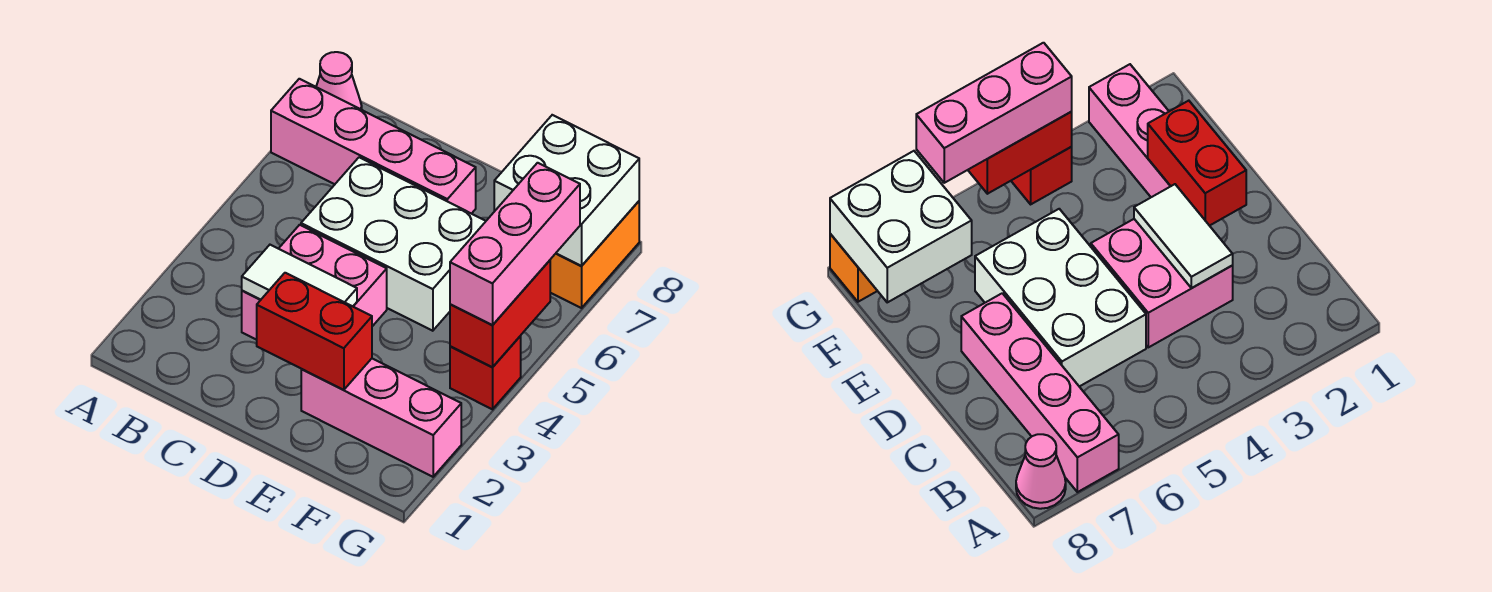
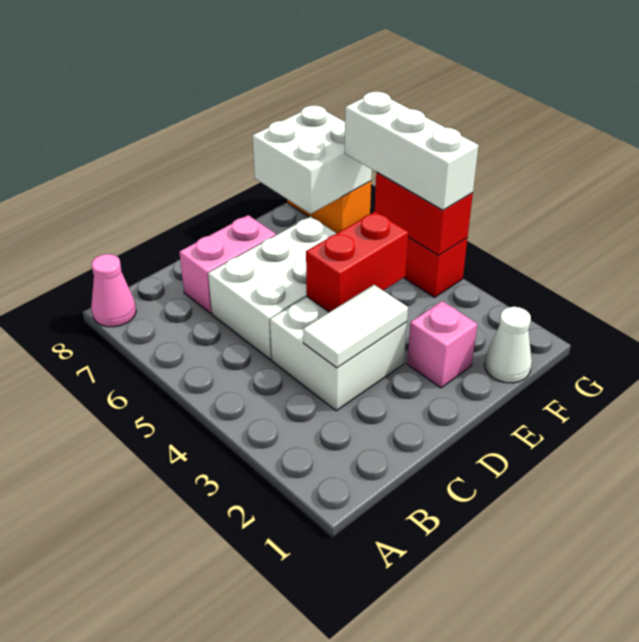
pink 1x4 brick [271,79,476,214] -> pink 1x2 brick [180,215,276,313]
pink 2x2 brick [242,225,387,340] -> white 2x2 brick [270,297,407,411]
red 1x2 brick [257,273,372,390] -> red 1x2 brick moved to [306,212,408,312]
pink 1x3 brick [301,359,461,477] -> pink 1x1 brick [407,301,477,388]
none -> white 1x1 cone [484,307,532,383]
pink 1x3 brick [450,163,580,325] -> white 1x3 brick [345,92,478,210]

